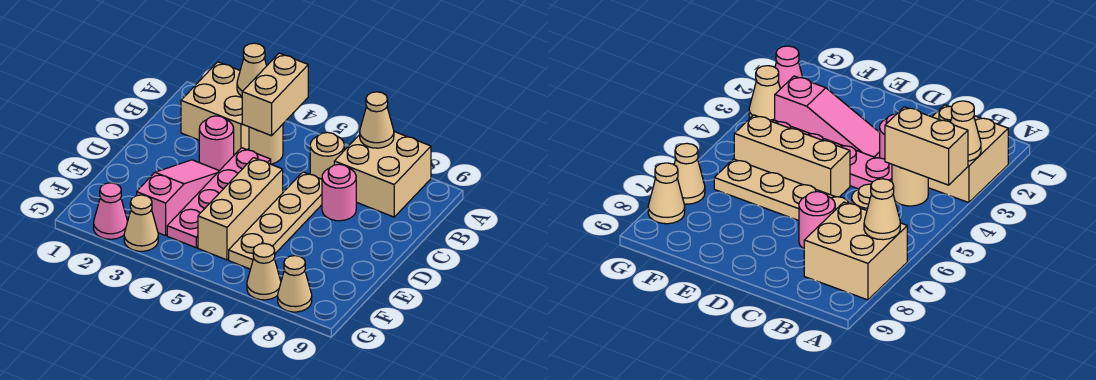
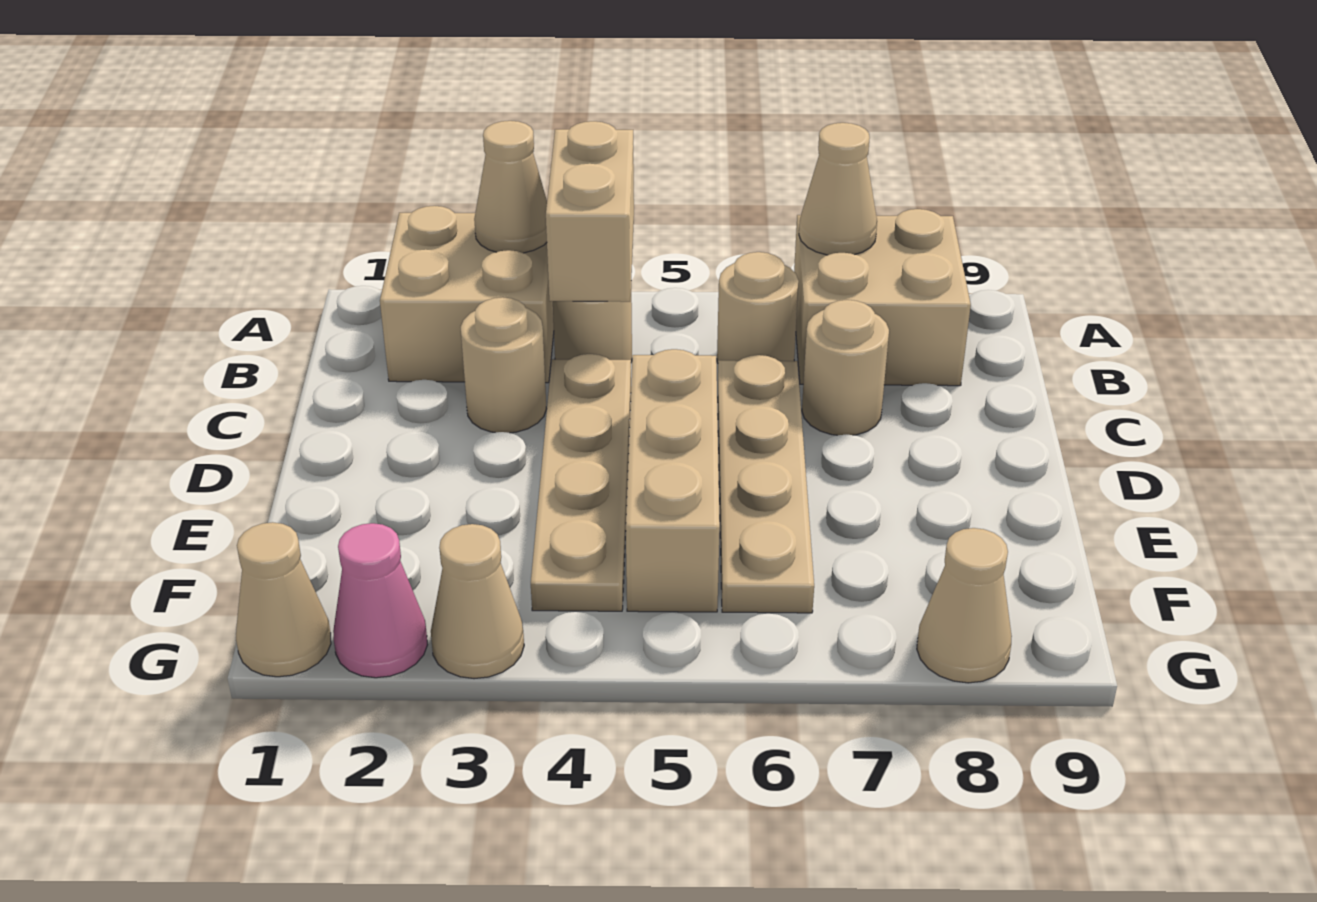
pink 1x1 round brick [199,116,234,171] -> tan 1x1 round brick [461,297,546,433]
pink 1x4 plate [167,148,271,248] -> tan 1x4 plate [531,354,631,611]
pink 1x1 round brick [322,164,356,221] -> tan 1x1 round brick [802,300,889,435]
pink 1x3 slope [137,160,219,236] -> none
tan 1x1 cone [247,243,281,300] -> tan 1x1 cone moved to [236,522,331,677]

